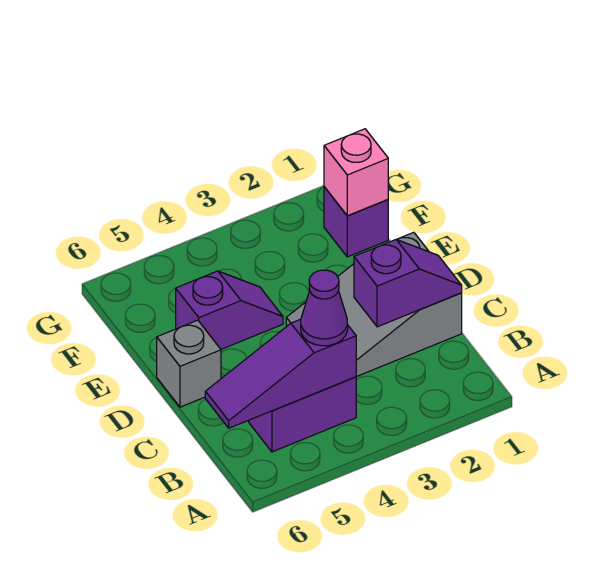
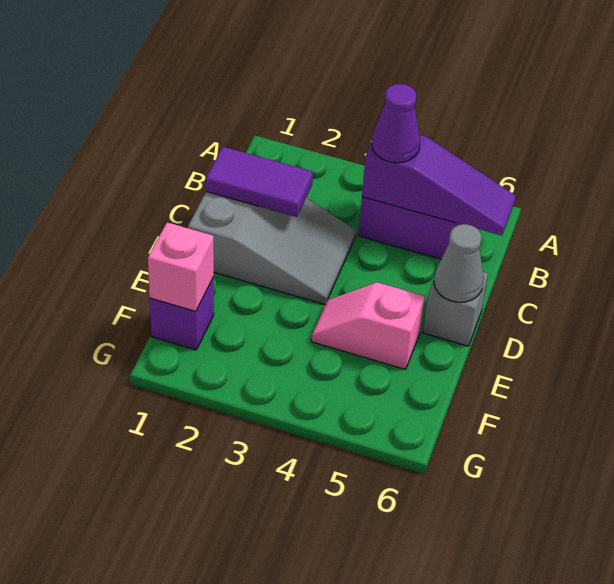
purple 1x2 slope [354,239,462,327] -> purple 1x2 tile [206,147,313,217]
none -> grey 1x1 cone [434,224,484,302]
purple 1x2 slope [176,271,283,349] -> pink 1x2 slope [312,282,425,370]

